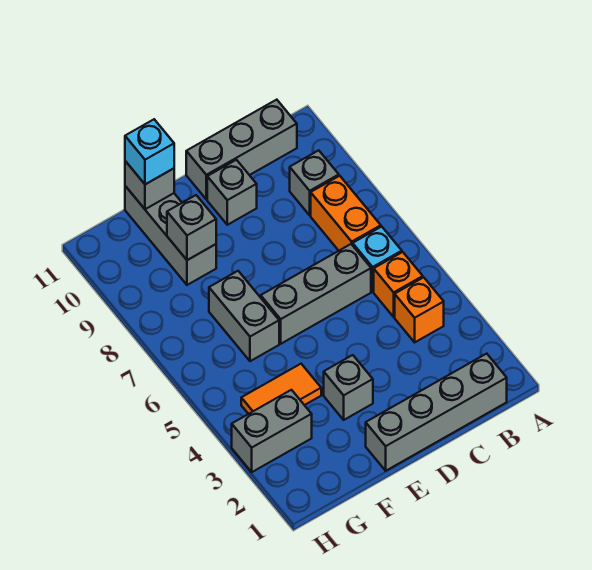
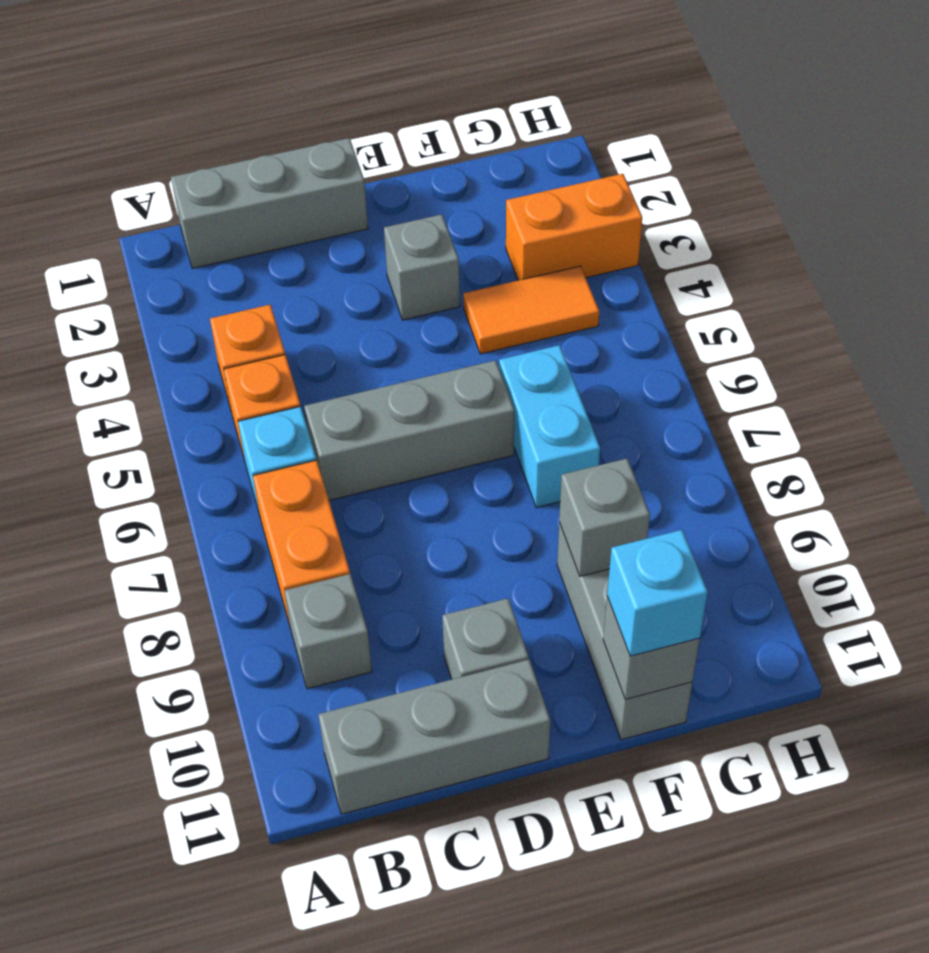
grey 1x4 brick [366,354,507,471] -> grey 1x3 brick [171,138,368,268]
grey 1x2 brick [209,271,279,361] -> cyan 1x2 brick [499,345,600,508]
grey 1x2 brick [232,390,312,472] -> orange 1x2 brick [506,174,642,280]

